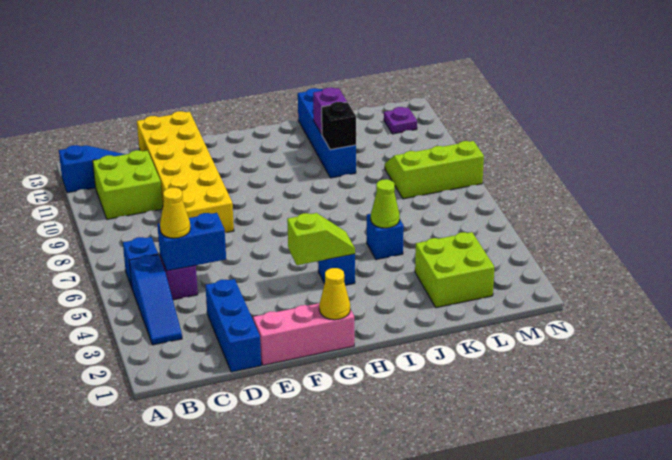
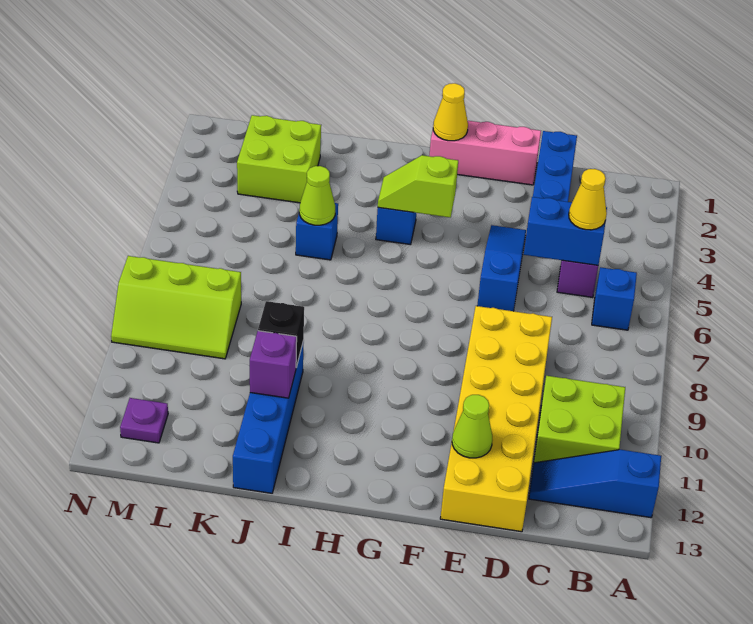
blue 1x3 slope [129,255,182,345] -> blue 1x3 slope moved to [477,225,526,311]
none -> lime 1x1 cone [452,395,492,458]

